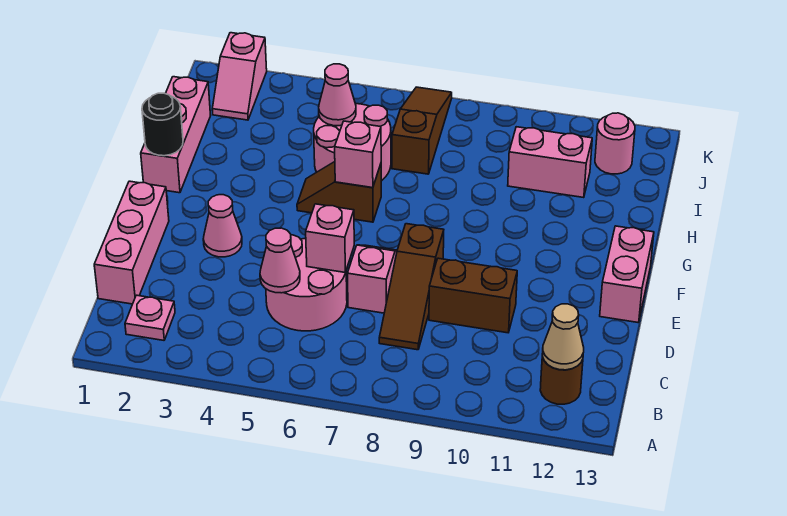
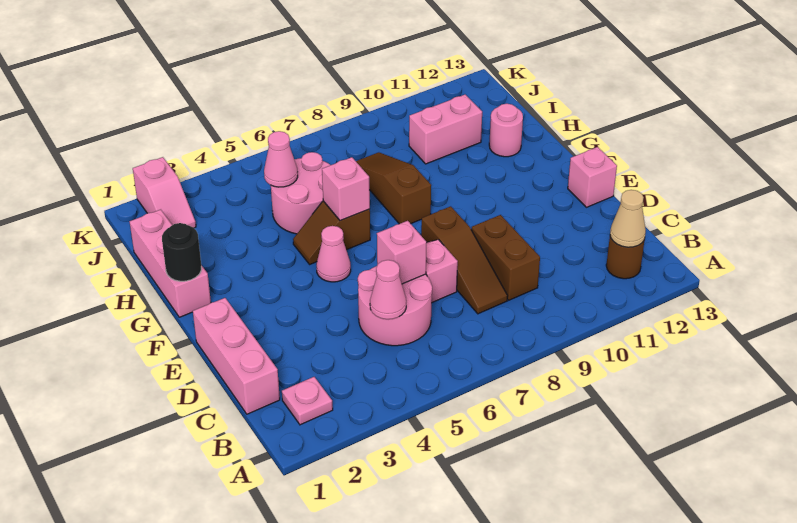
brown 1x2 brick [429,258,517,333] -> brown 1x2 brick turned to [471,215,540,300]
pink 1x1 cone [203,195,242,257] -> pink 1x1 cone moved to [316,226,351,282]
pink 1x2 brick [600,226,654,323] -> pink 1x1 brick [568,147,617,207]
brown 1x3 slope [392,87,452,174] -> brown 1x3 slope moved to [356,152,431,224]
pink 1x1 round brick [595,113,635,174] -> pink 1x1 round brick moved to [489,104,523,157]

